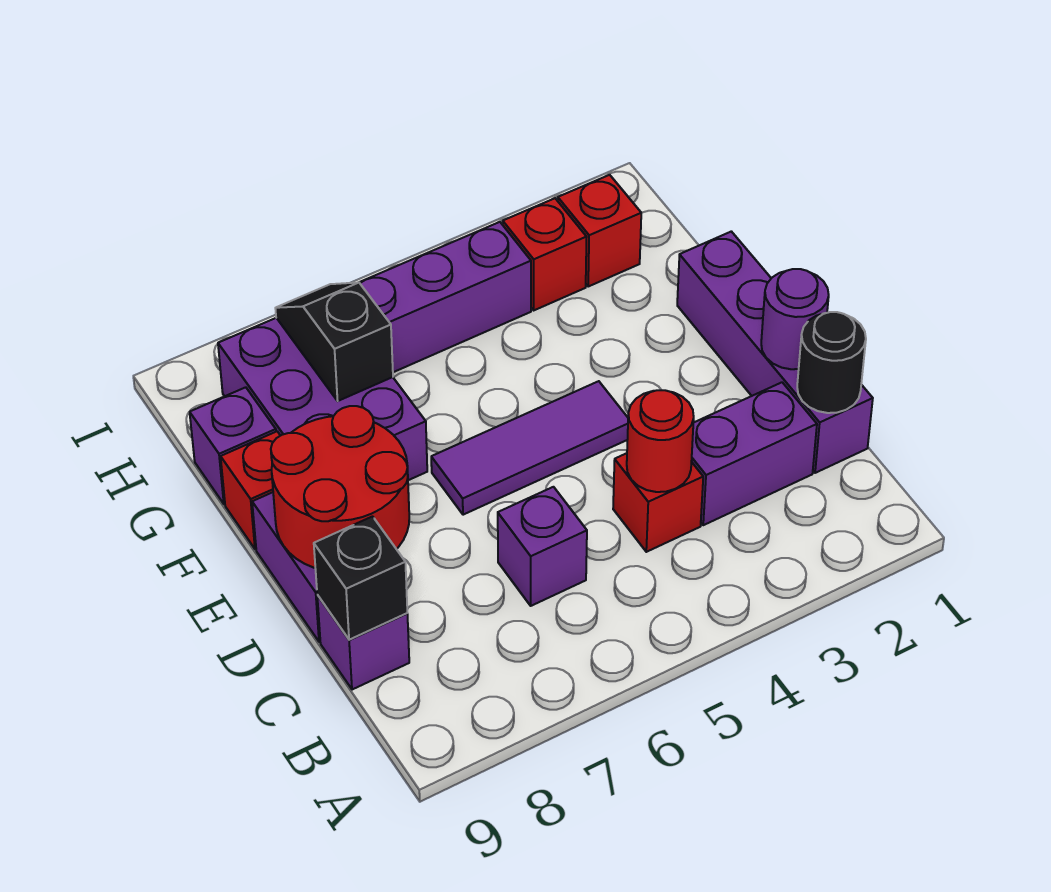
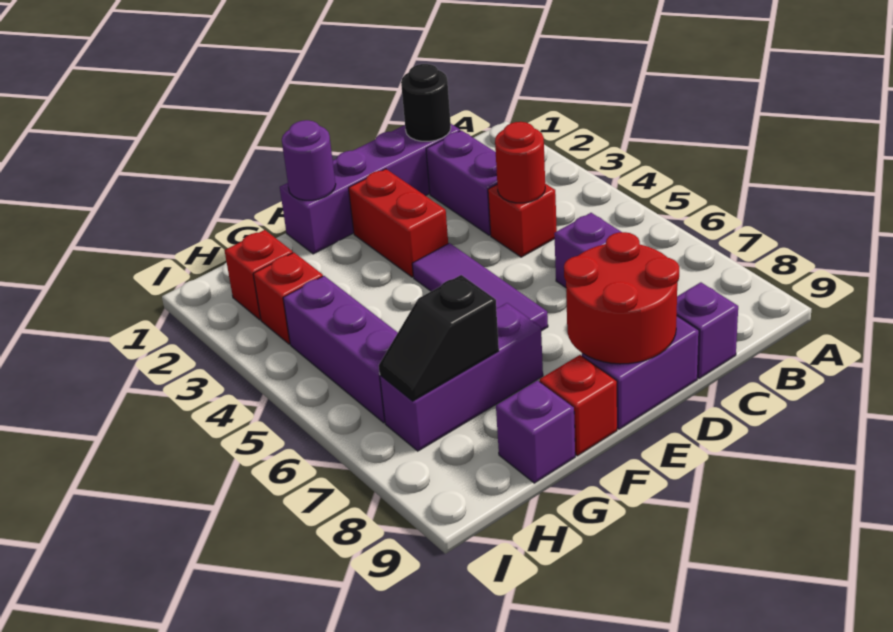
black 1x1 brick [314,517,407,640] -> none
purple 1x1 round brick [761,269,829,369] -> purple 1x1 round brick moved to [282,120,336,200]
none -> red 1x2 brick [348,169,448,277]
purple 2x3 brick [218,318,427,480] -> purple 1x3 brick [380,303,543,451]

